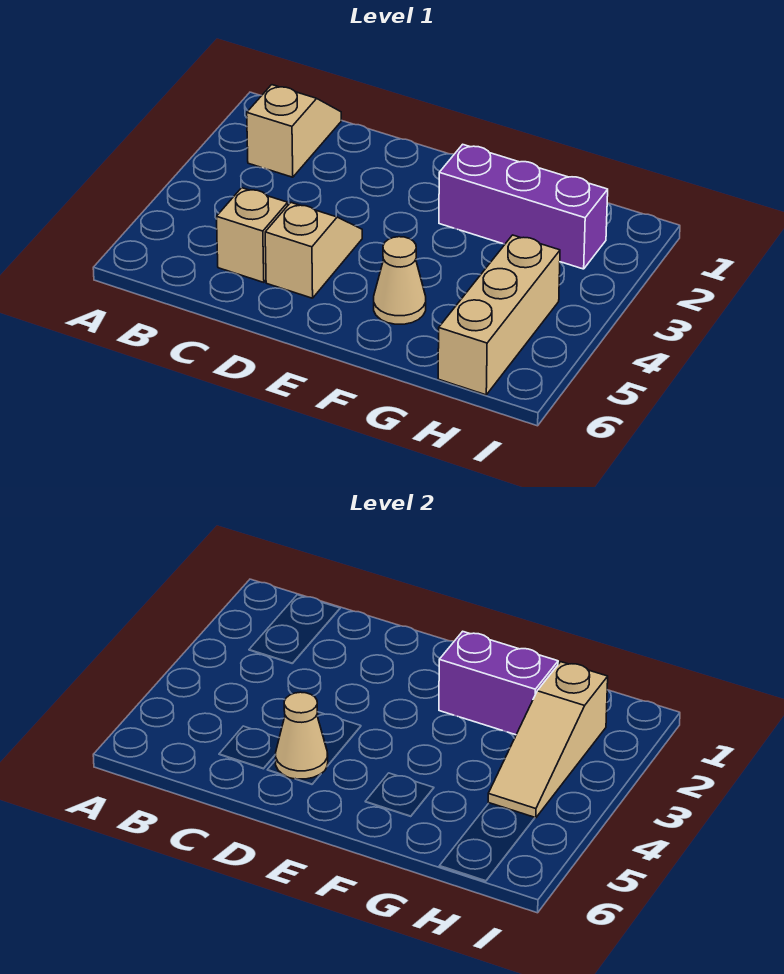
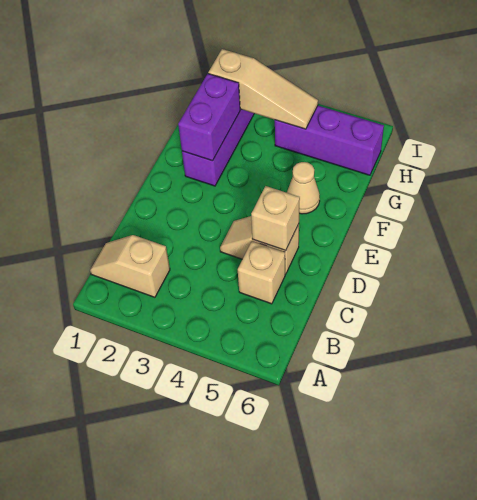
tan 1x1 cone [275,692,328,779] -> tan 1x1 brick [251,186,300,250]
tan 1x3 brick [438,235,560,395] -> purple 1x3 brick [275,106,384,175]

